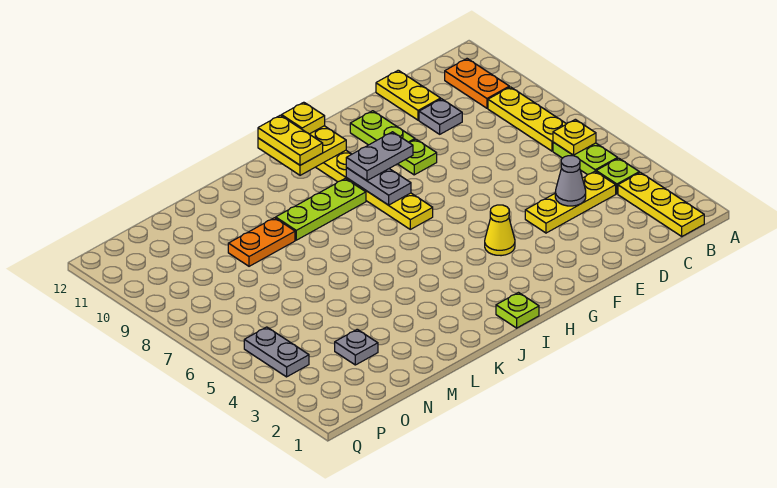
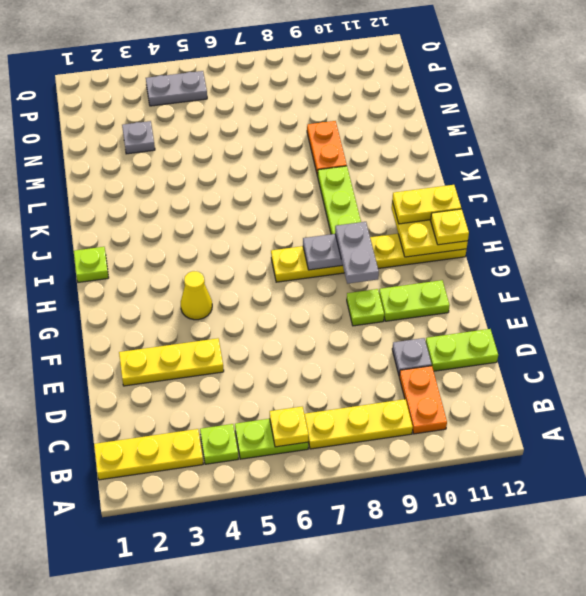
orange 1x2 plate [445,59,509,108] -> orange 1x2 plate turned to [399,366,447,434]
yellow 1x3 plate [525,171,616,233] -> yellow 1x3 plate turned to [119,338,224,386]
grey 1x1 cone [555,156,586,206] -> none
yellow 1x2 plate [376,70,441,120] -> lime 1x2 plate [426,329,498,371]

